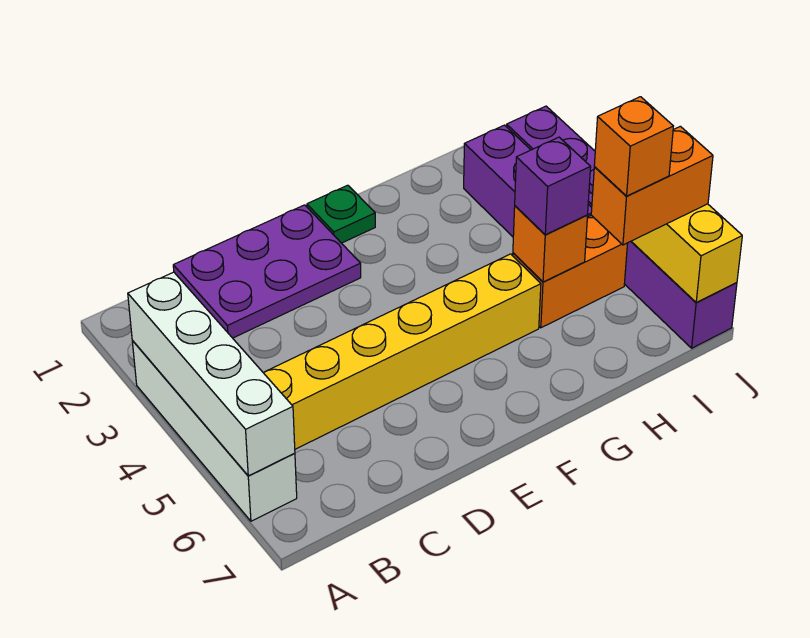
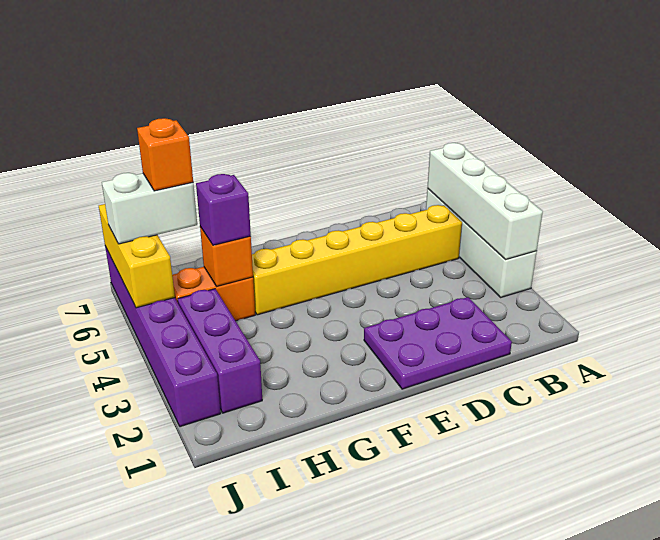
green 1x1 plate [307,185,375,243] -> none
orange 1x2 brick [591,126,713,245] -> white 1x2 brick [102,173,197,244]

